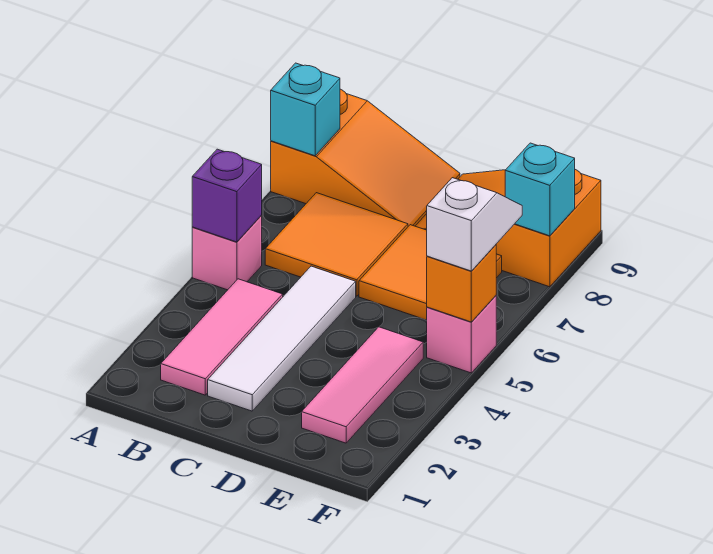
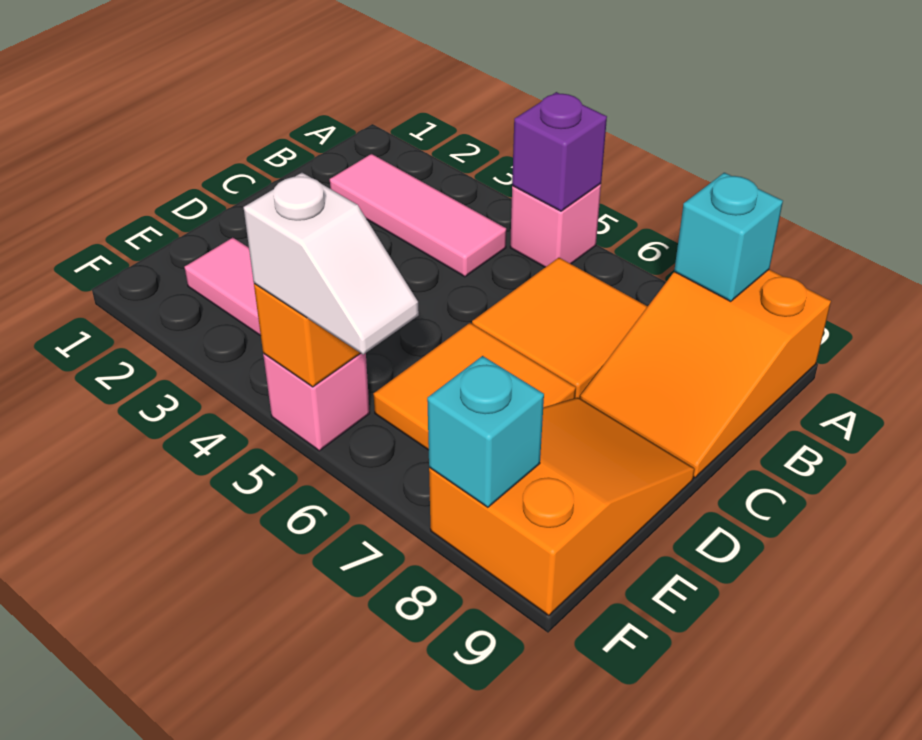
white 1x4 tile [208,266,356,411] -> none

